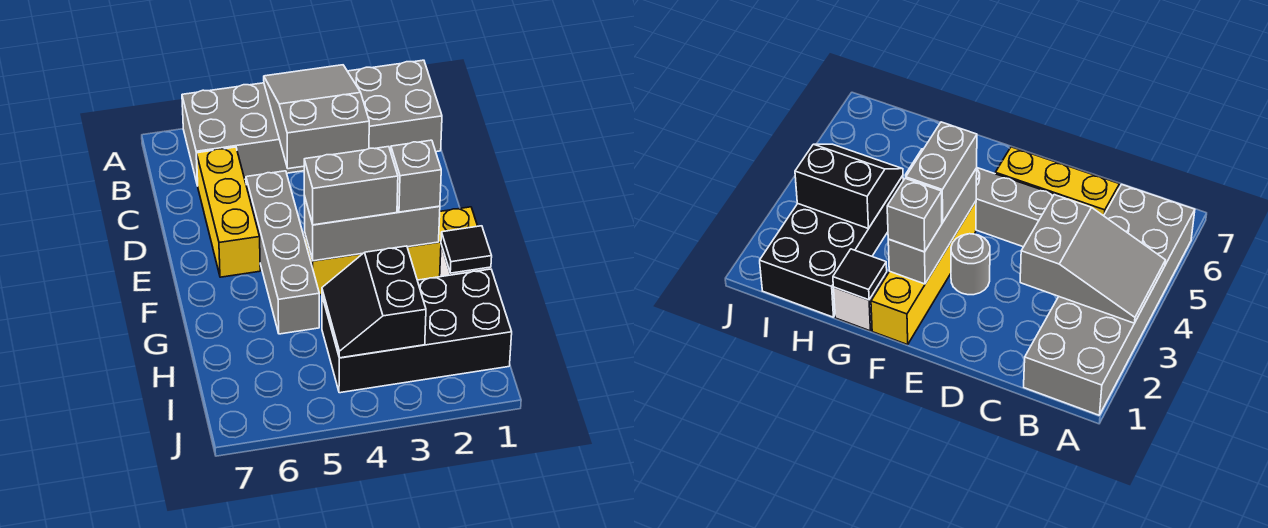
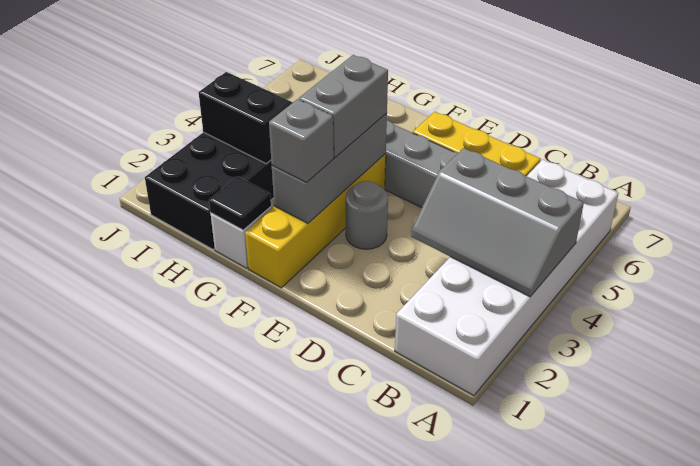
grey 2x6 brick [182,60,442,186] -> white 2x6 brick [395,159,618,396]
grey 2x3 slope [264,65,369,169] -> grey 2x3 slope turned to [411,148,584,297]

